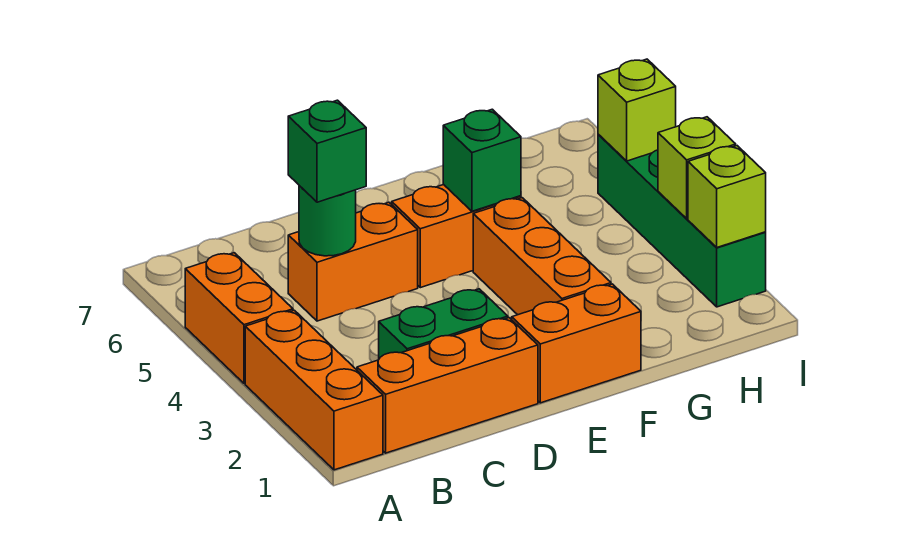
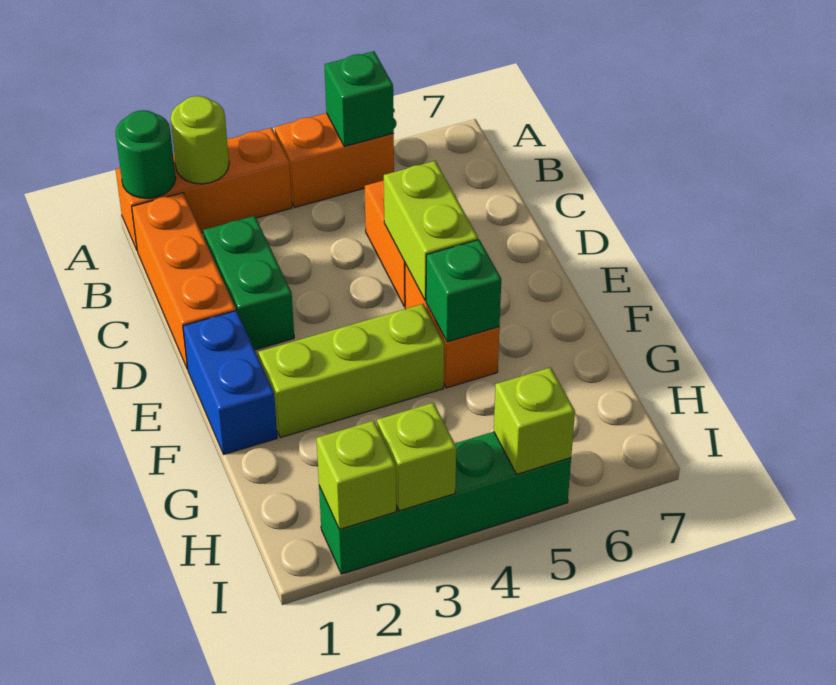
none -> lime 1x1 round brick [171,96,229,184]
green 1x1 round brick [299,186,356,256] -> green 1x1 round brick moved to [115,110,176,199]
green 1x1 brick [288,100,366,202] -> green 1x1 brick moved to [324,51,394,146]
none -> lime 1x2 brick [384,161,478,300]
orange 1x2 brick [512,284,641,403] -> blue 1x2 brick [183,311,277,454]
orange 1x3 brick [473,198,611,315] -> lime 1x3 brick [258,304,444,438]

